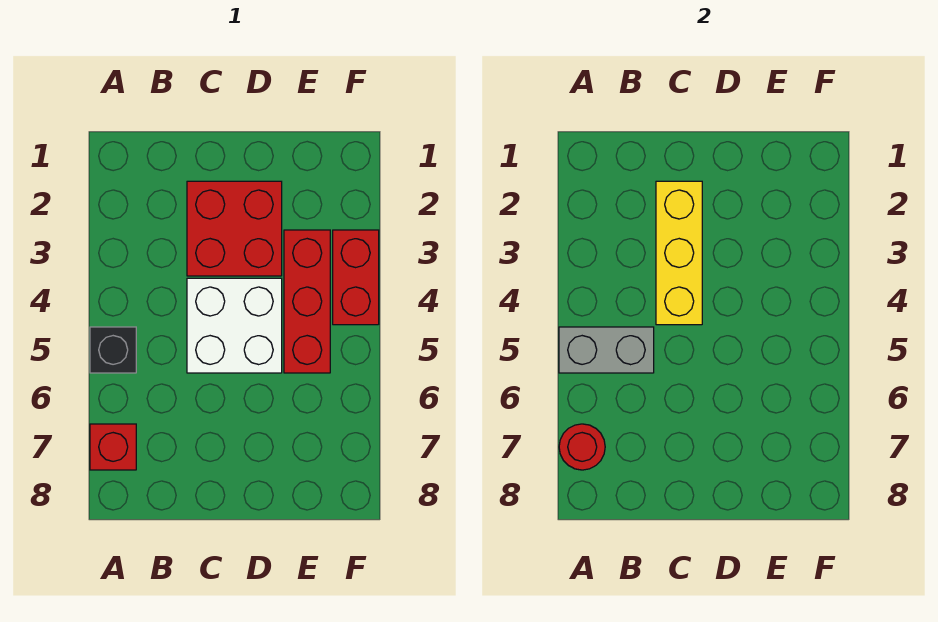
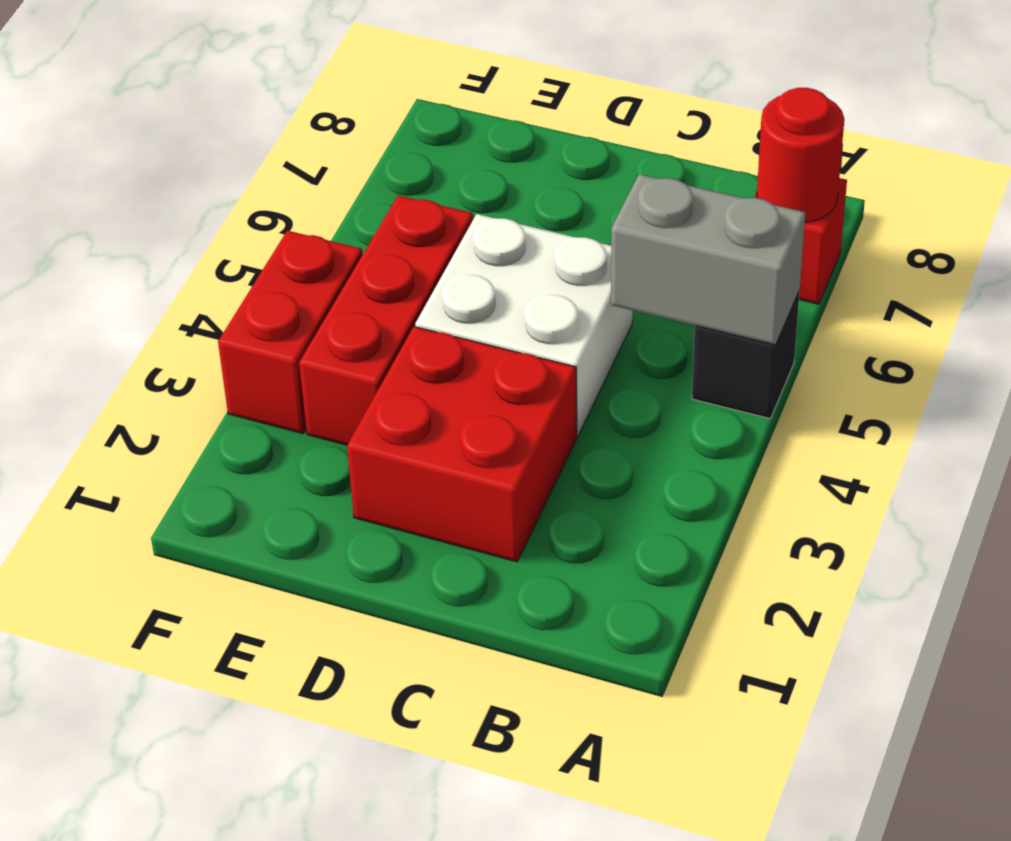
yellow 1x3 brick [656,181,702,325] -> none

